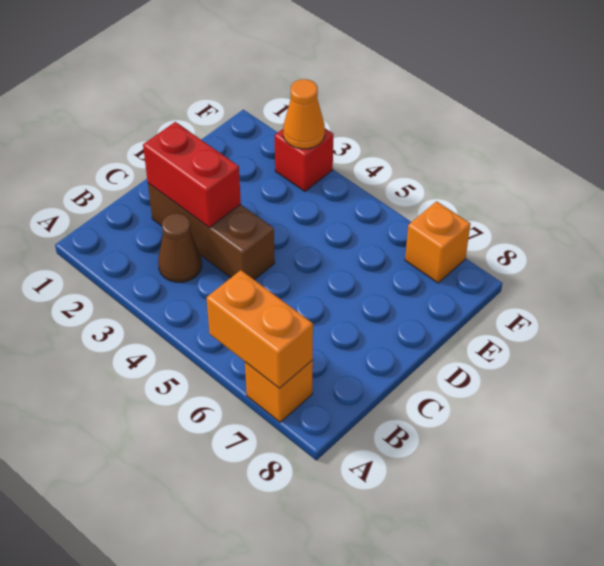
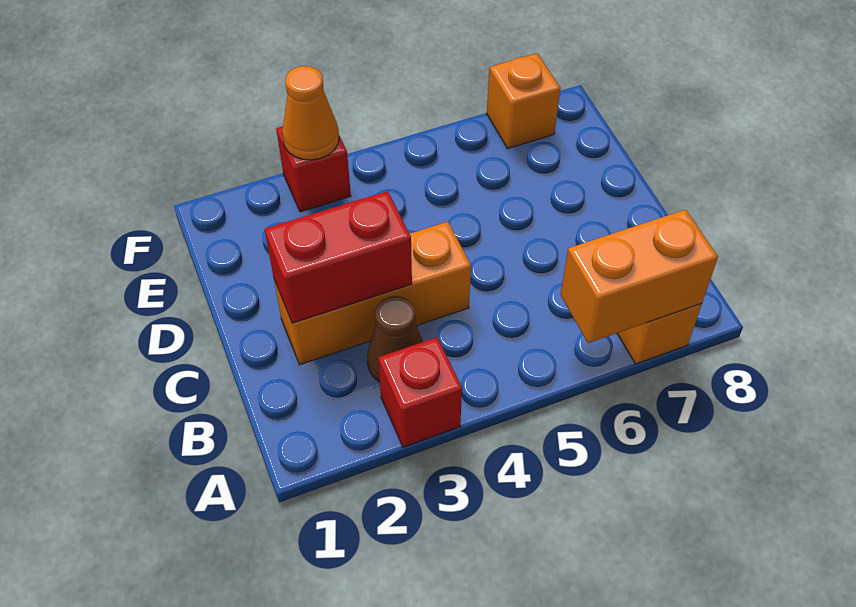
none -> red 1x1 brick [378,337,462,447]
brown 1x3 brick [148,183,275,280] -> orange 1x3 brick [274,222,471,365]

